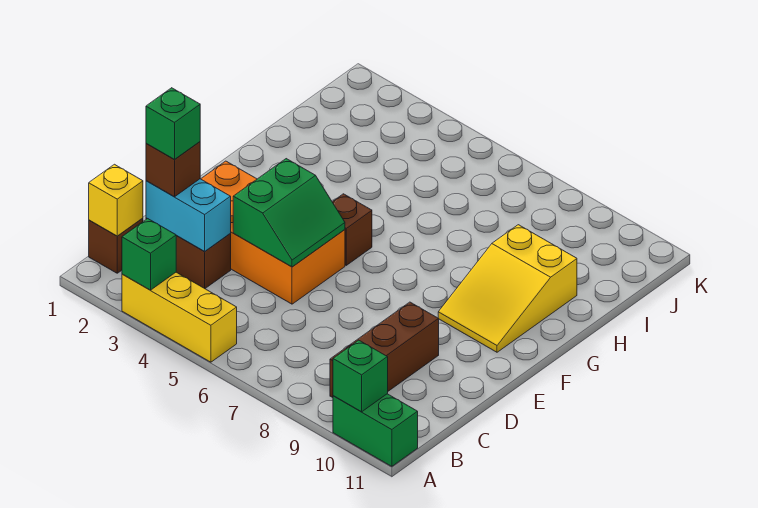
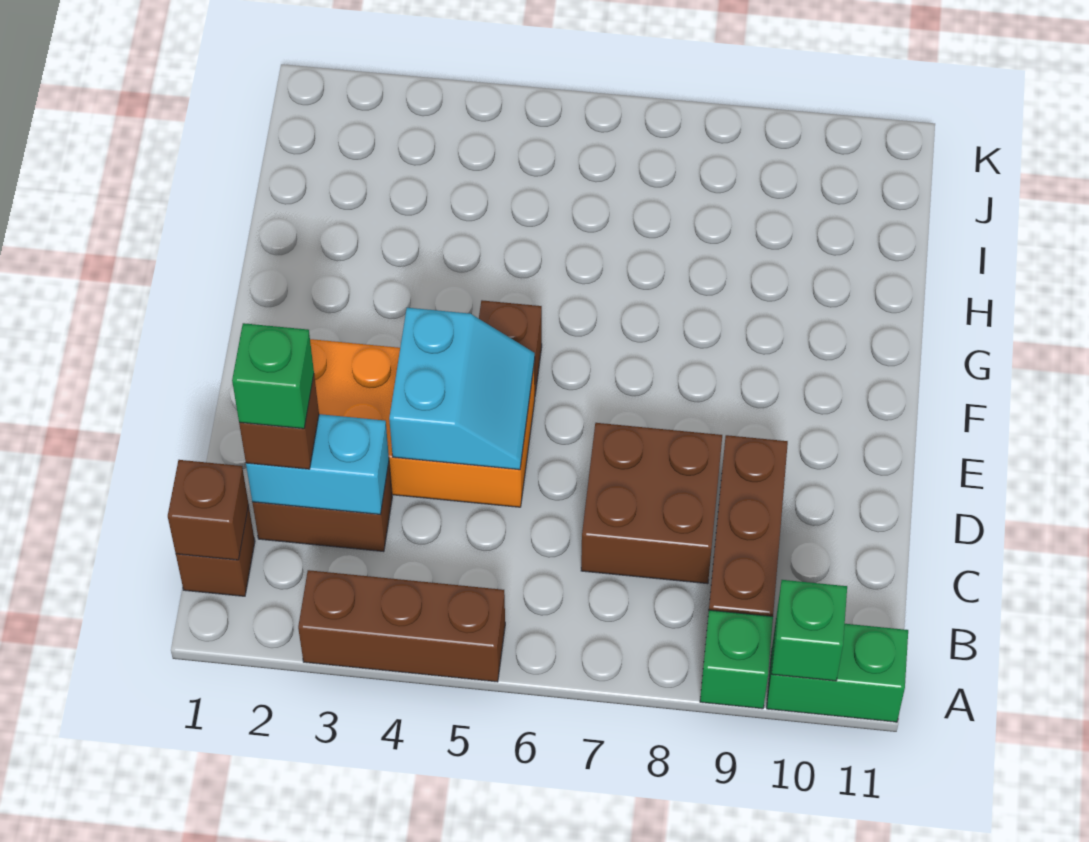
yellow 1x3 brick [122,272,237,362] -> brown 1x3 brick [298,570,505,682]
green 1x1 brick [122,219,176,290] -> green 1x1 brick moved to [700,610,773,709]
yellow 1x1 brick [89,164,143,236] -> brown 1x1 brick [168,460,249,560]
none -> brown 2x2 brick [581,423,722,584]
green 2x2 slope [233,159,345,267] -> cyan 2x2 slope [389,308,535,470]
yellow 2x3 slope [438,225,577,352] -> none

